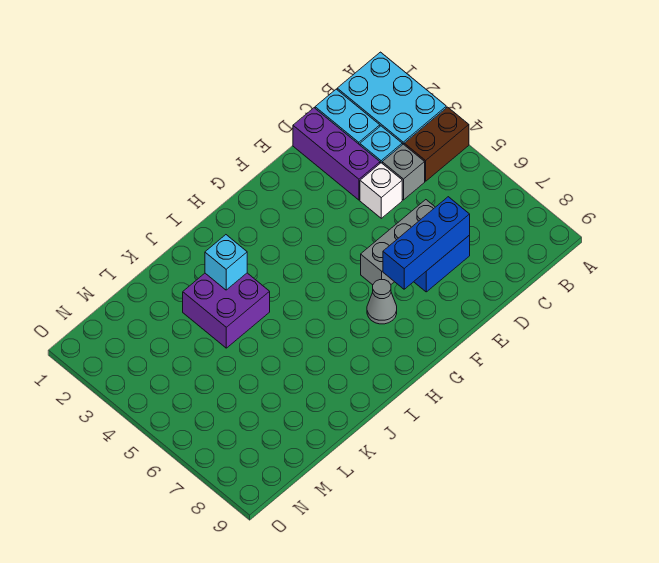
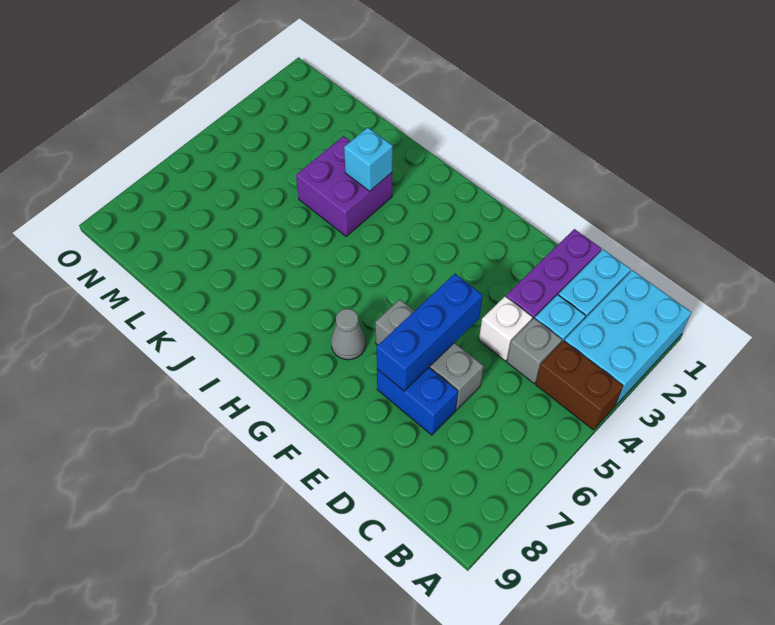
blue 1x3 brick [383,197,470,289] -> blue 1x3 brick turned to [377,274,483,391]

